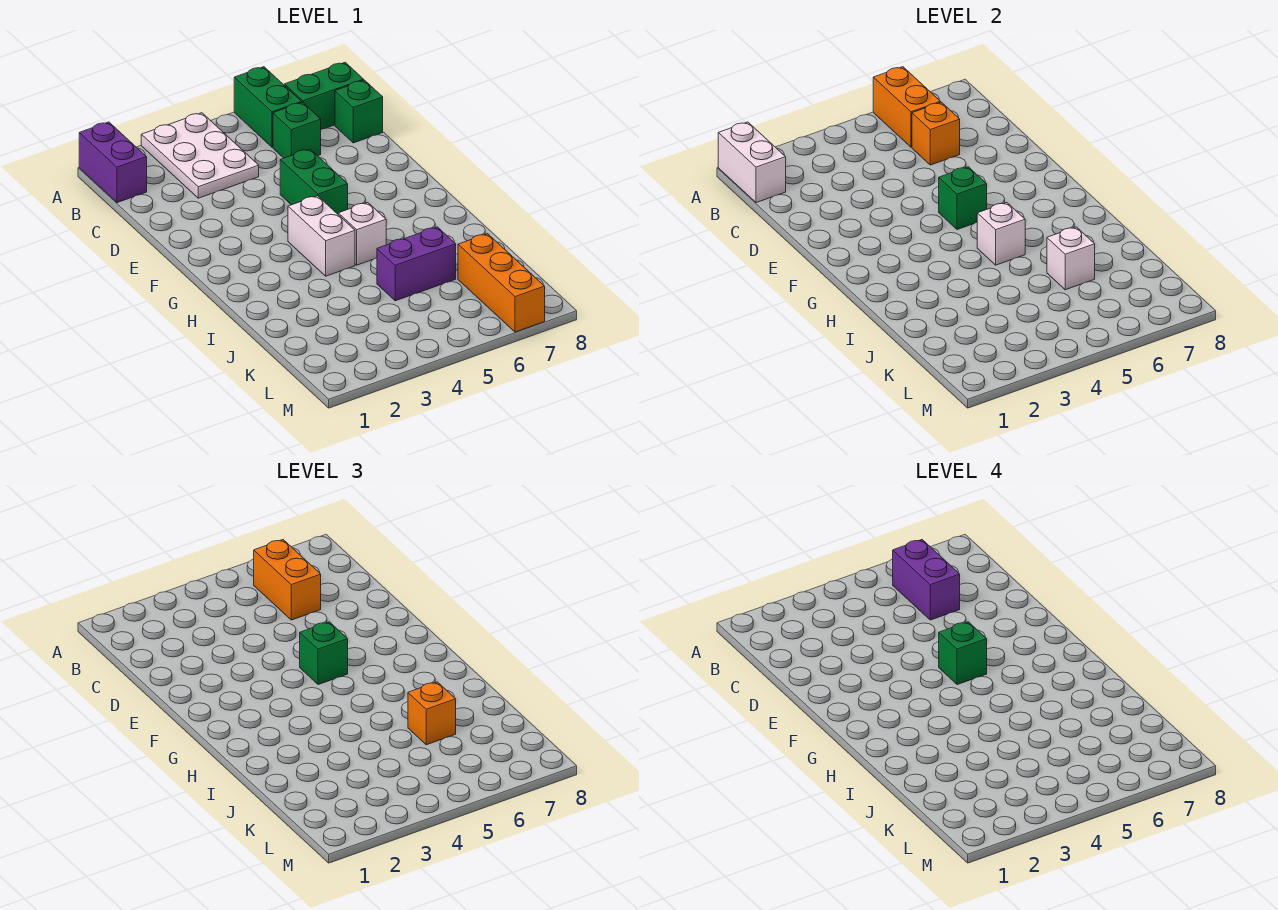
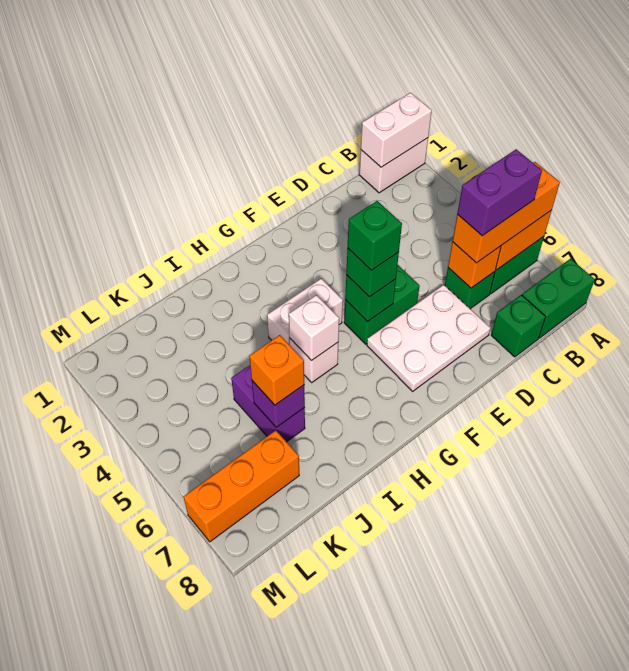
purple 1x2 brick [79,122,147,203] -> white 1x2 brick [359,138,428,193]
white 2x3 plate [141,113,259,198] -> white 2x3 plate moved to [367,285,490,391]
orange 1x2 brick [254,540,321,620] -> orange 1x3 brick [452,162,560,263]
green 1x2 brick [285,63,364,129] -> green 1x2 brick turned to [522,259,595,338]
white 1x1 brick [1047,227,1095,290] -> purple 1x1 brick [252,381,305,427]

